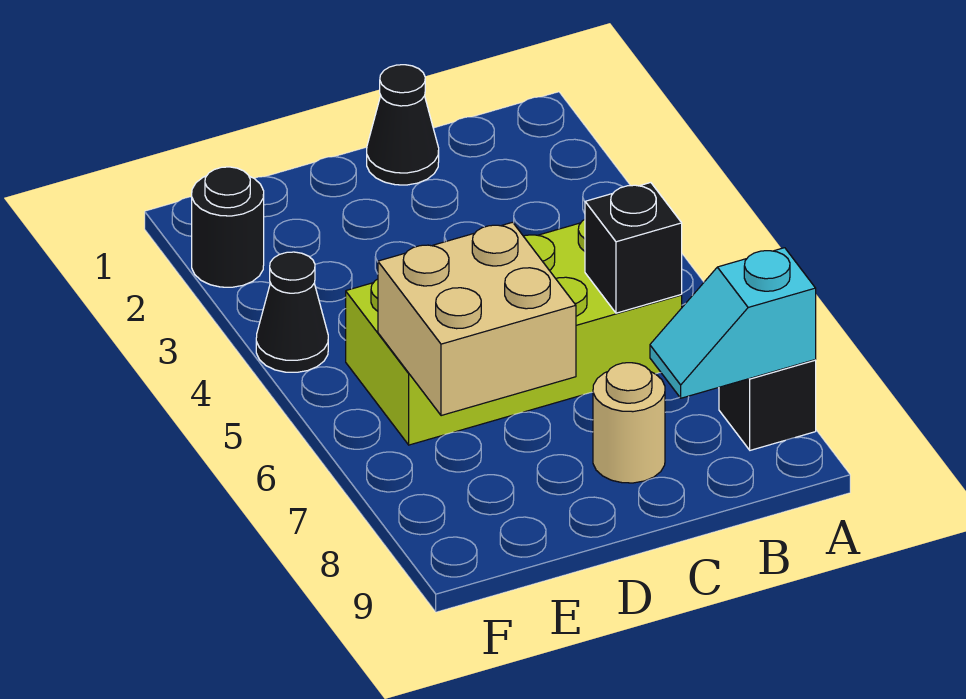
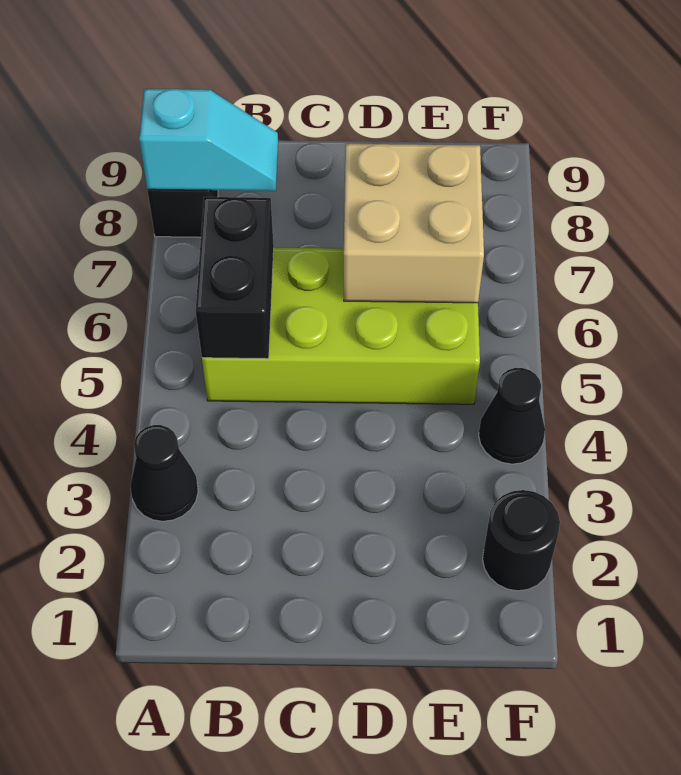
black 1x1 brick [585,183,682,313] -> black 1x2 brick [196,197,274,359]
black 1x1 cone [367,65,439,185] -> black 1x1 cone moved to [130,425,198,521]
tan 1x1 round brick [593,363,665,483] -> none

